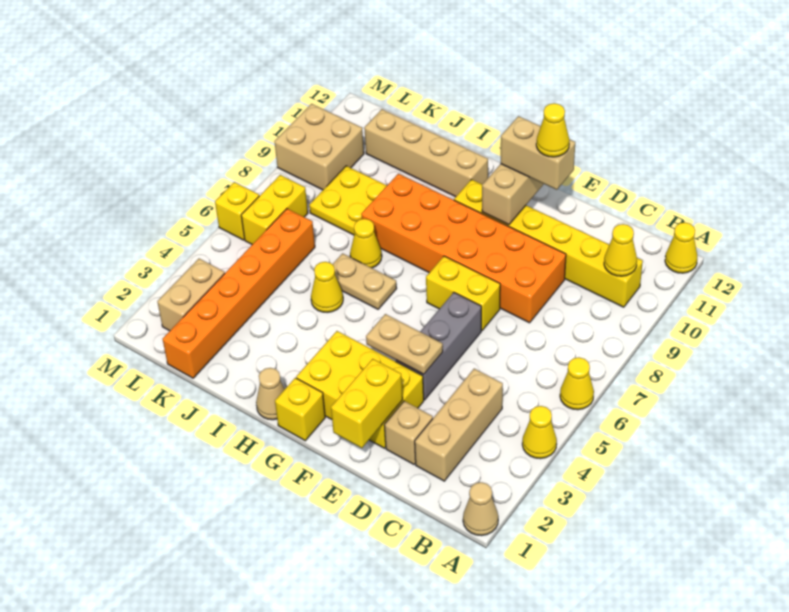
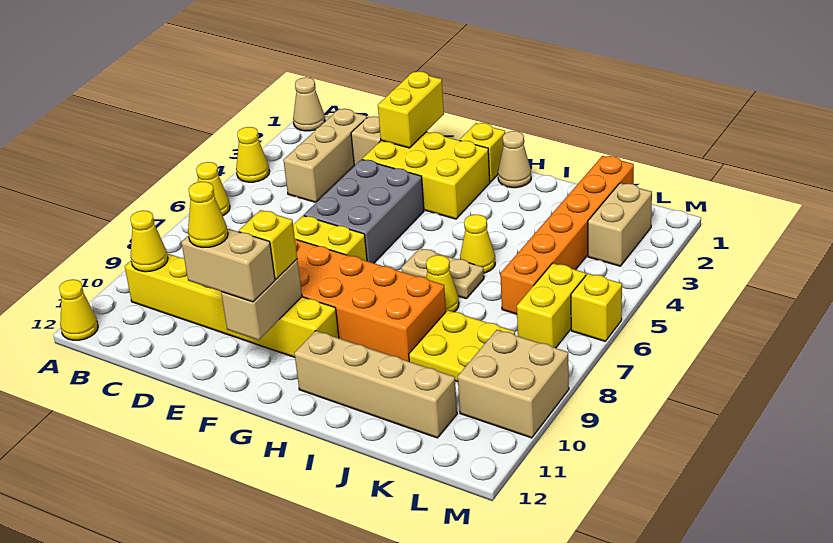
grey 1x3 brick [396,292,481,400] -> grey 2x3 brick [304,159,424,263]
tan 1x2 plate [366,314,443,374] -> none
none -> yellow 1x1 brick [239,210,297,279]

